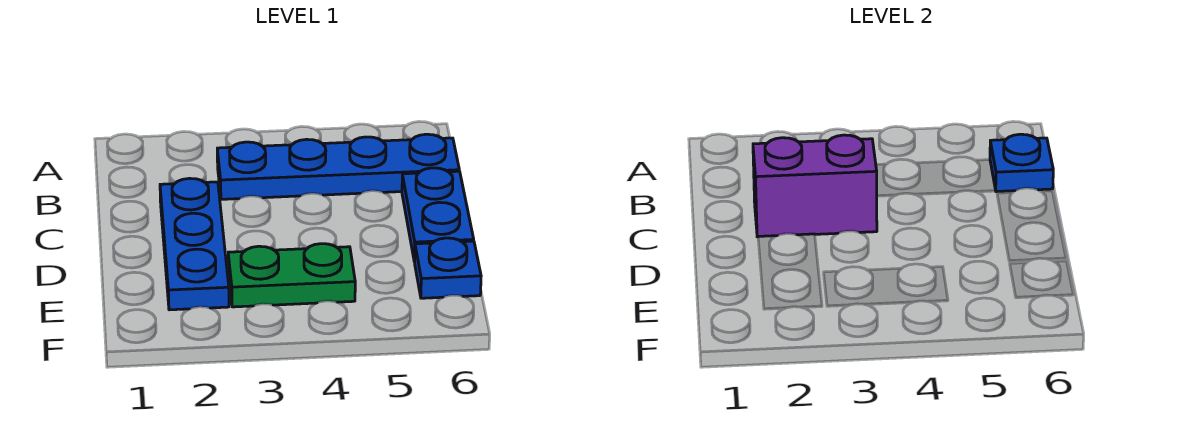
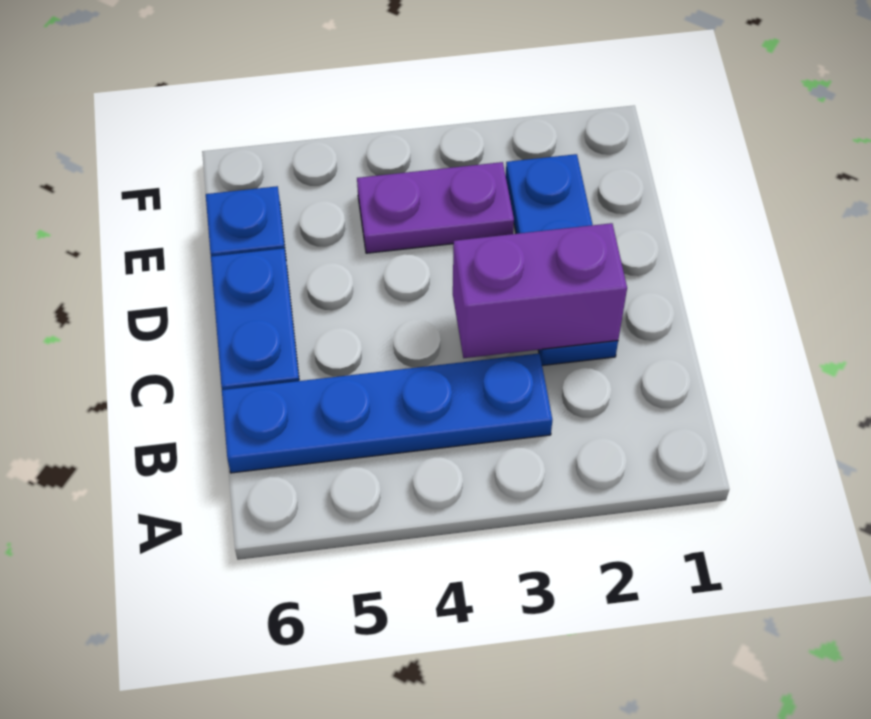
blue 1x1 plate [990,134,1053,192] -> none
green 1x2 plate [228,244,355,307] -> purple 1x2 plate [357,162,514,253]

